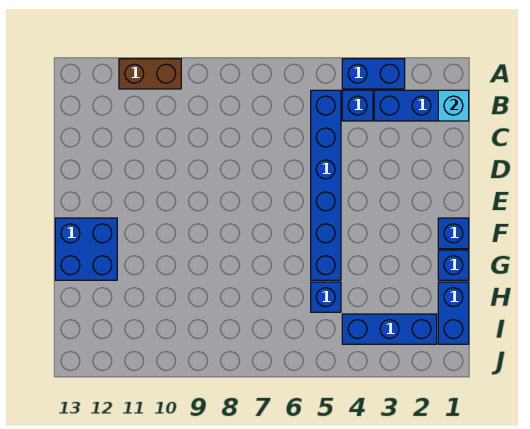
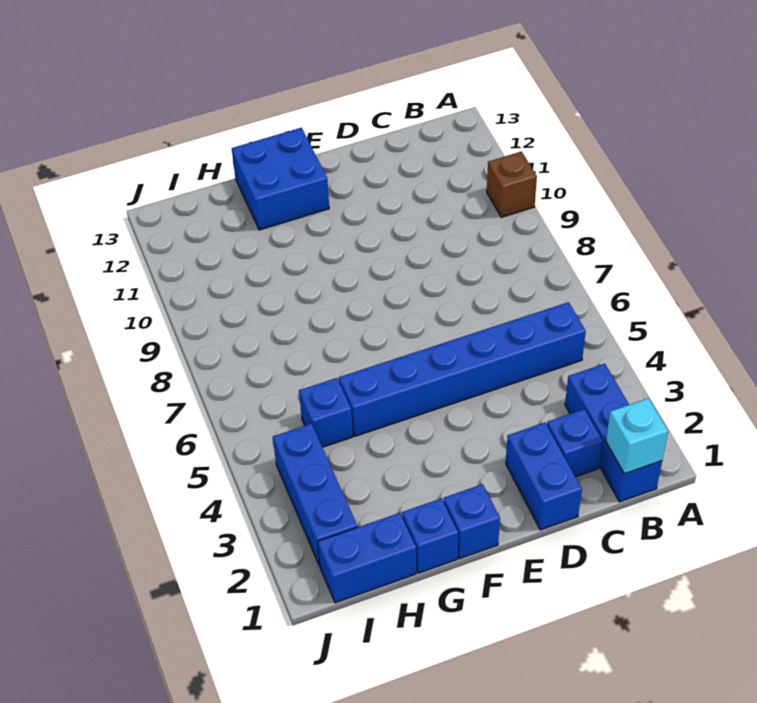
blue 1x2 brick [342,59,405,89] -> blue 1x2 brick moved to [506,423,582,530]
brown 1x2 brick [119,59,181,89] -> brown 1x1 brick [487,151,537,217]
blue 1x1 brick [342,90,373,121] -> blue 1x1 brick moved to [547,409,603,477]

